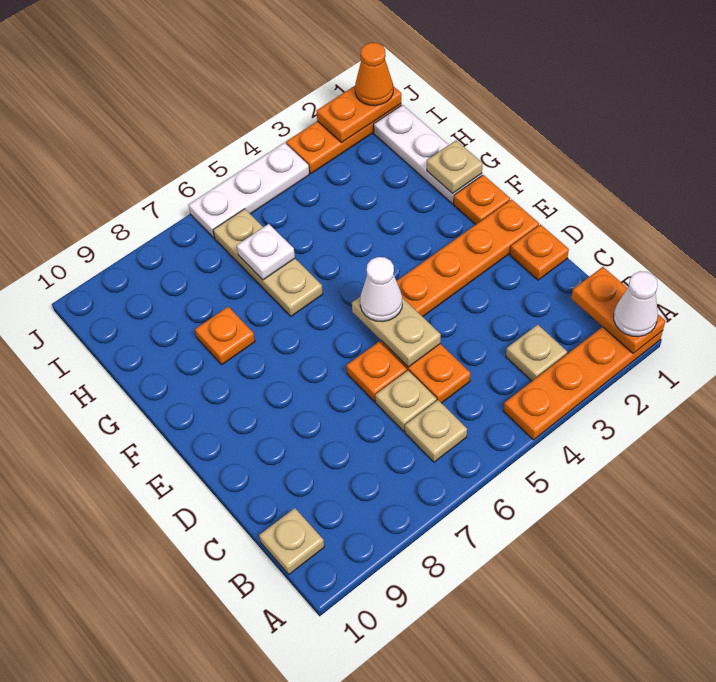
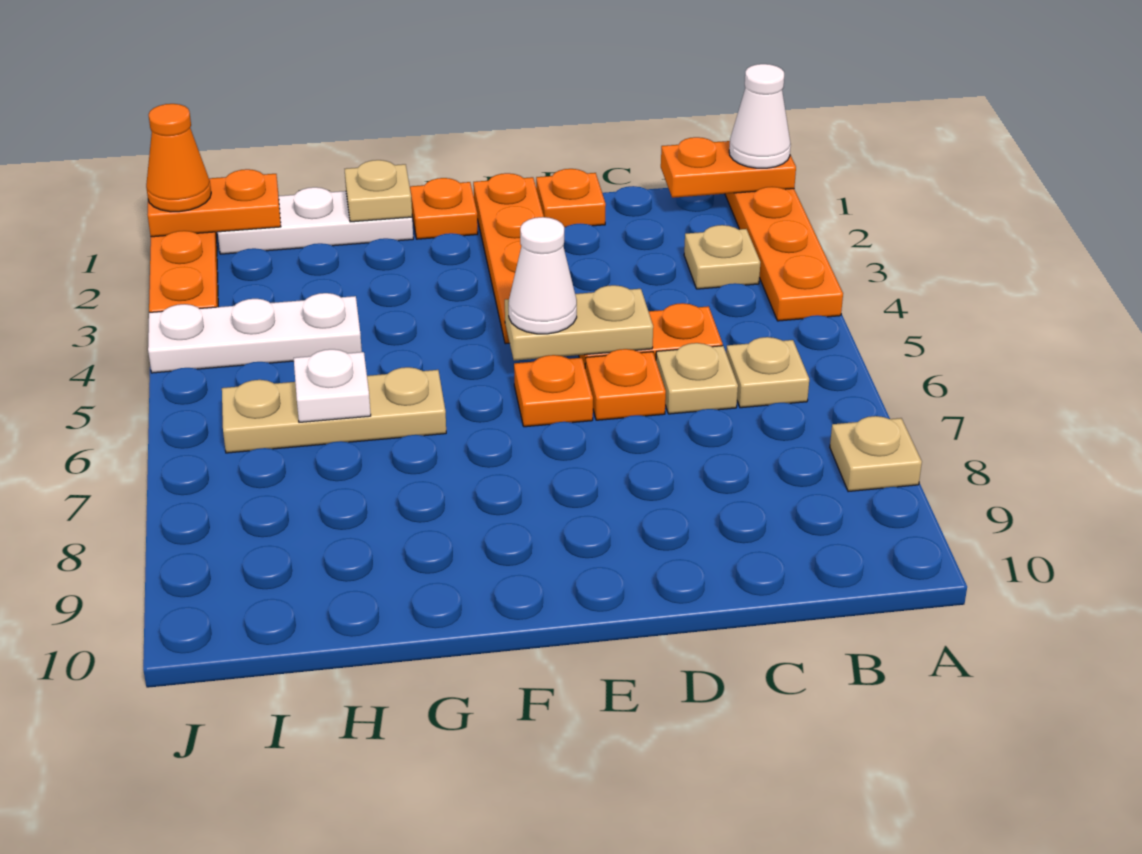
tan 1x1 plate [259,508,324,574] -> tan 1x1 plate moved to [830,416,922,492]
orange 1x1 plate [195,307,255,365] -> orange 1x1 plate moved to [514,355,593,427]
orange 1x2 plate [317,86,401,143] -> orange 1x2 plate turned to [148,169,281,237]
white 1x3 plate [189,143,309,238] -> white 1x3 plate turned to [148,293,362,373]

